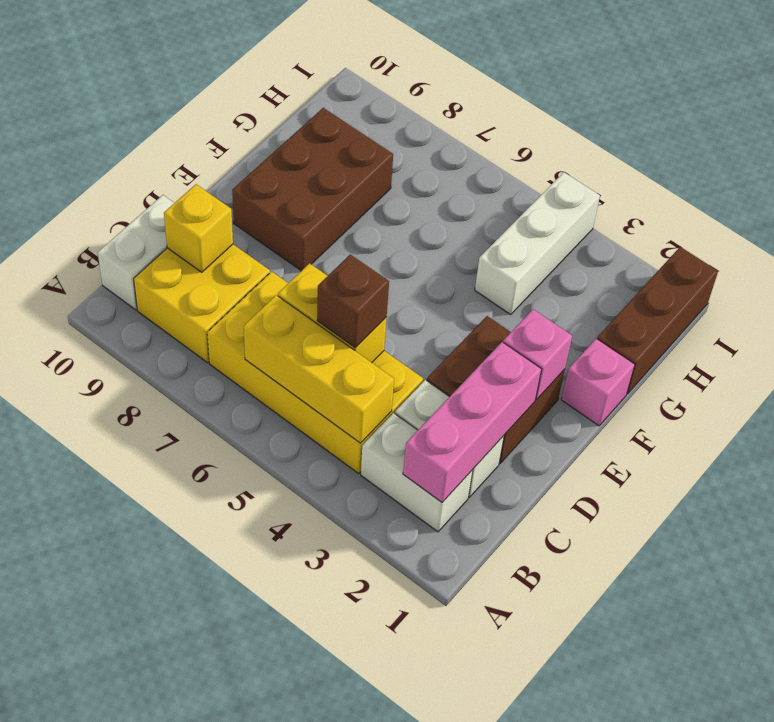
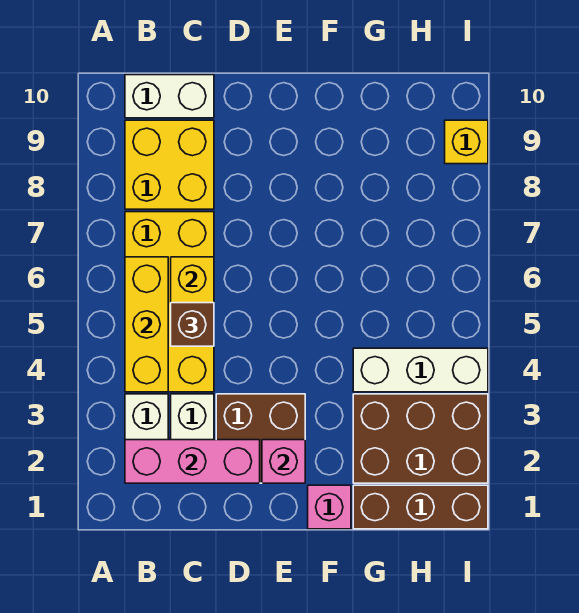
yellow 1x1 brick [164,184,233,272] -> yellow 1x1 brick moved to [445,120,488,164]
brown 2x3 brick [232,108,393,271] -> brown 2x3 brick moved to [353,394,488,483]

